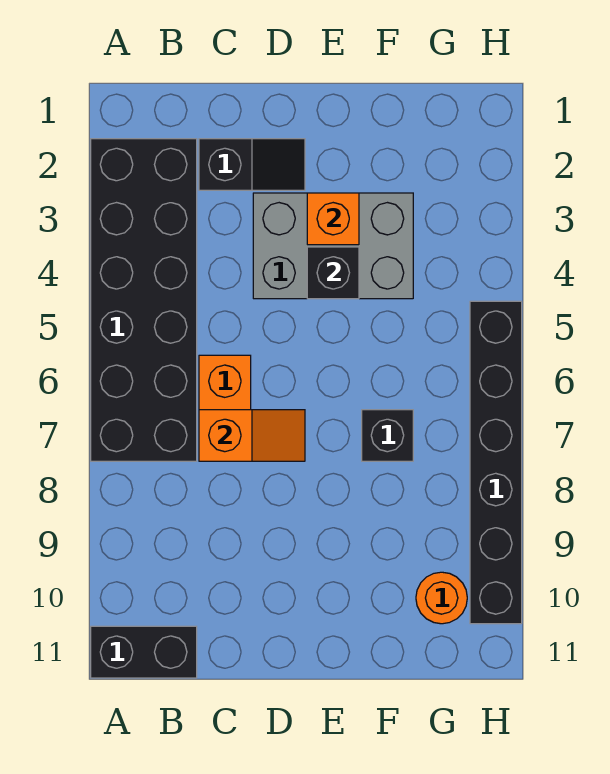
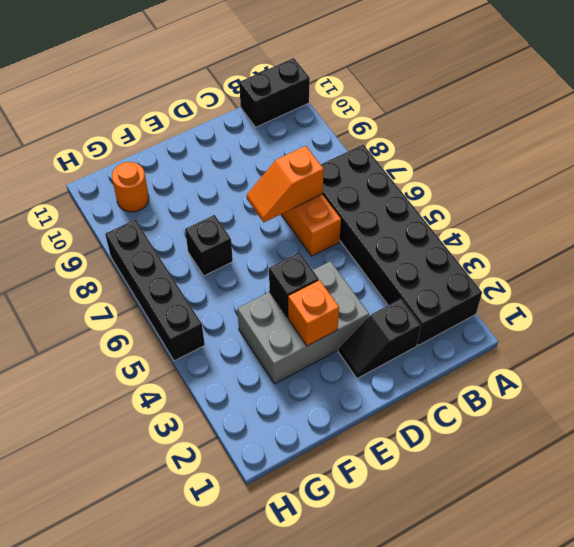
black 1x6 brick [470,301,522,624] -> black 1x4 brick [105,220,205,361]

